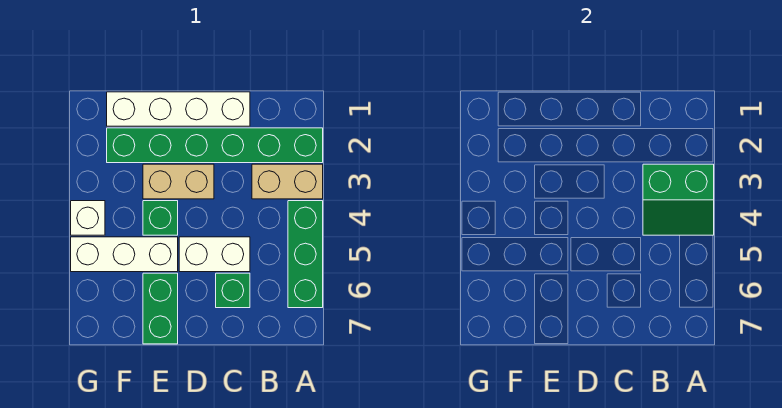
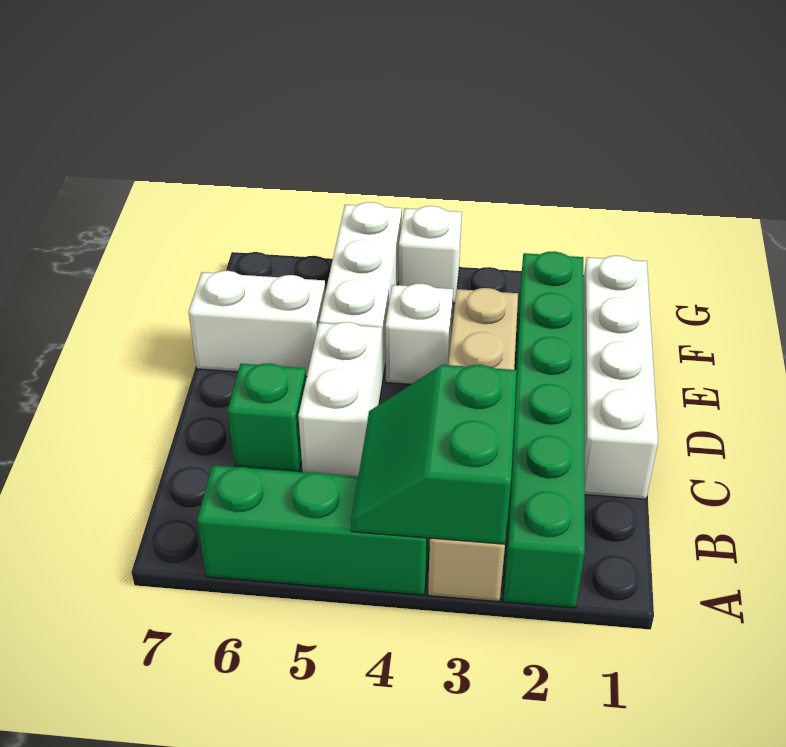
green 1x1 brick [143,201,178,235] -> white 1x1 brick [385,284,453,384]
green 1x2 brick [143,273,178,344] -> white 1x2 brick [188,271,326,377]

